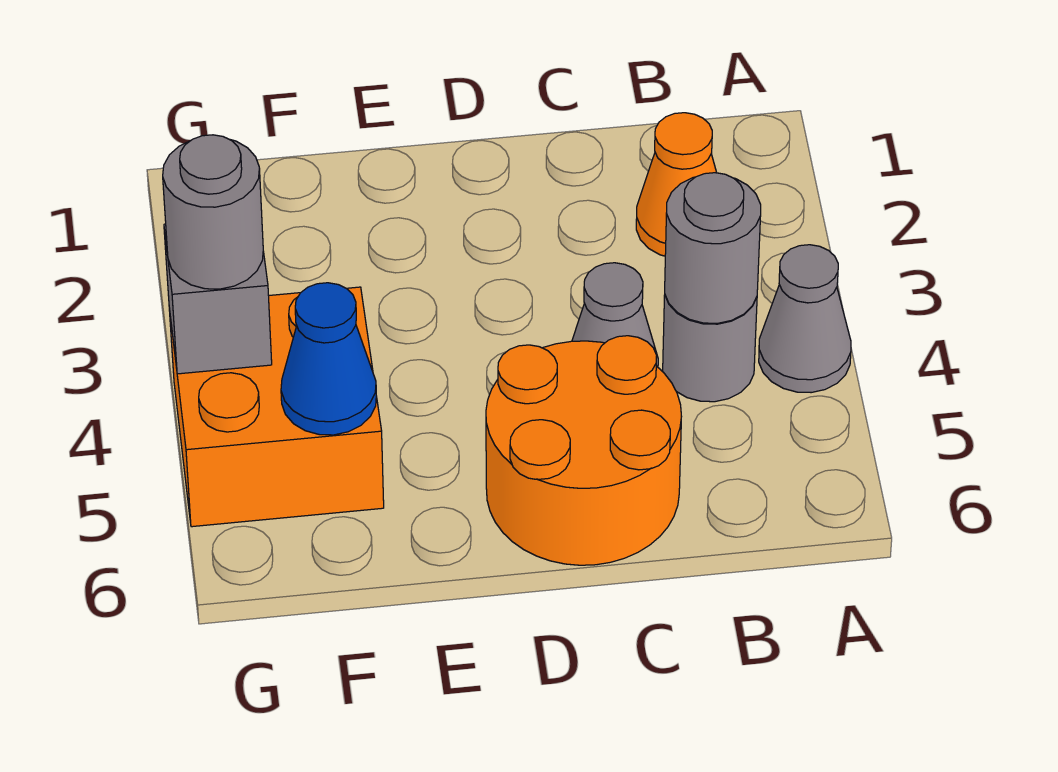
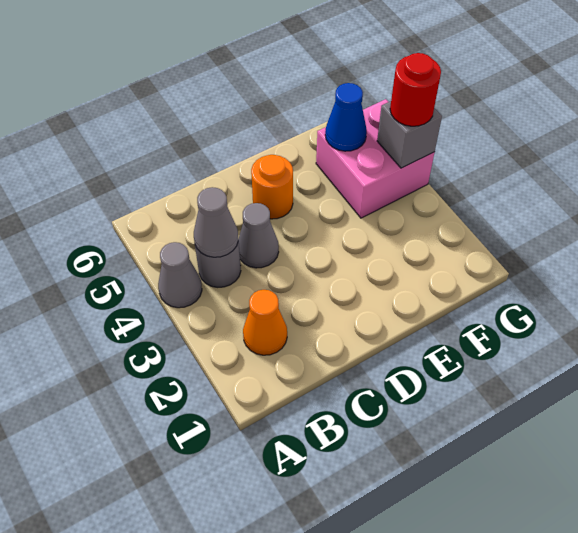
grey 1x1 round brick [665,173,761,323] -> grey 1x1 cone [194,187,238,257]
orange 2x2 round brick [486,336,681,565] -> orange 1x1 round brick [251,155,293,219]
orange 2x2 brick [169,287,384,527] -> pink 2x2 brick [316,99,435,218]
grey 1x1 round brick [163,135,263,289] -> red 1x1 round brick [390,53,441,126]

